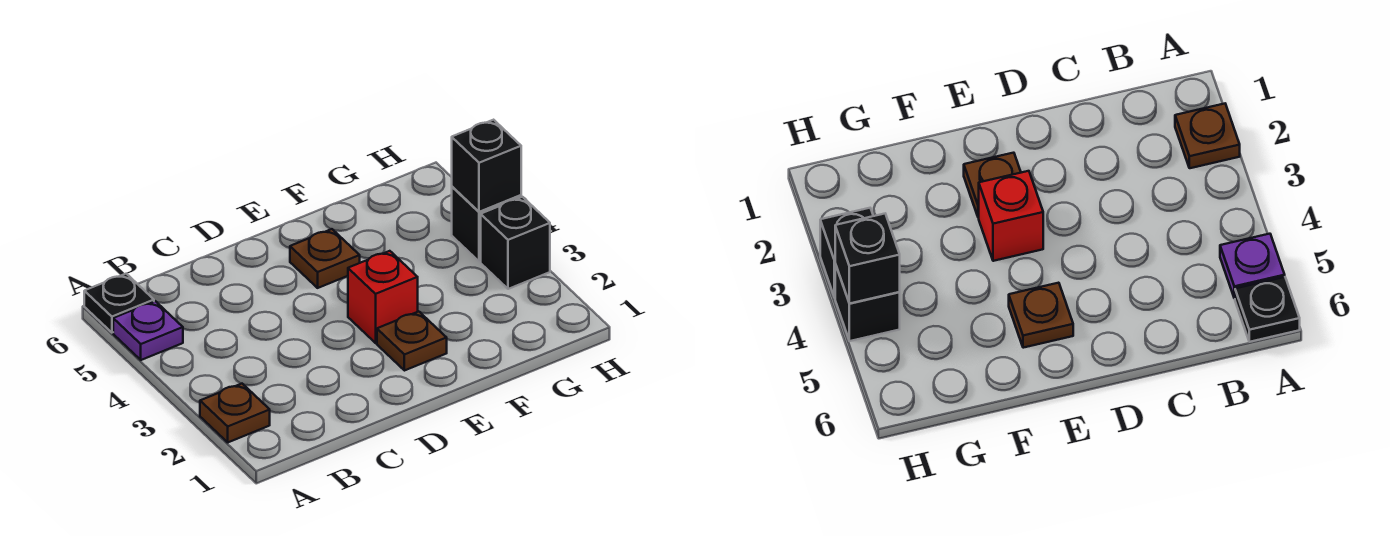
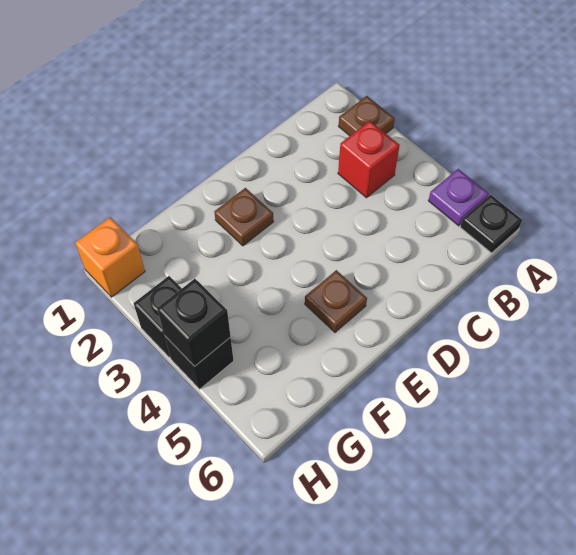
red 1x1 brick [348,251,418,343] -> red 1x1 brick moved to [338,121,400,198]
none -> orange 1x1 brick [75,217,145,297]

